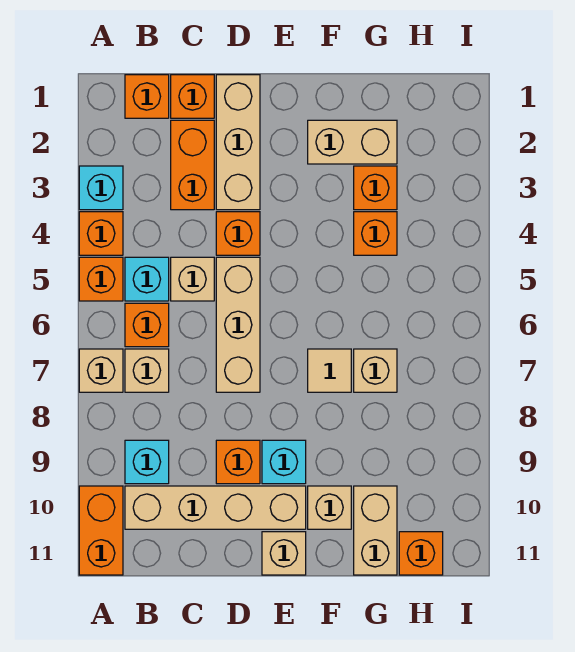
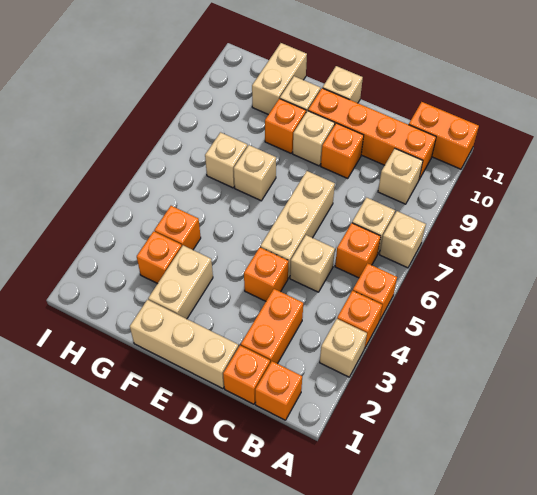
cyan 1x1 brick [79,166,123,210] -> tan 1x1 brick [320,319,367,377]
orange 1x2 brick [79,486,123,575] -> orange 1x2 brick turned to [409,102,479,169]
cyan 1x1 brick [125,257,169,301] -> none
cyan 1x1 brick [125,440,169,484] -> tan 1x1 brick [378,149,423,204]
tan 1x4 brick [125,486,306,529] -> orange 1x4 brick [308,88,436,179]
tan 1x3 brick [216,75,260,210] -> tan 1x3 brick turned to [130,300,239,389]
cyan 1x1 brick [262,440,306,484] -> tan 1x1 brick [293,111,335,166]
tan 1x2 brick [308,120,397,164] -> tan 1x2 brick turned to [148,245,213,319]
tan 1x1 tile [308,349,351,392] -> tan 1x1 brick [234,145,276,201]
orange 1x1 brick [399,532,443,575] -> orange 1x1 brick moved to [265,99,306,153]

